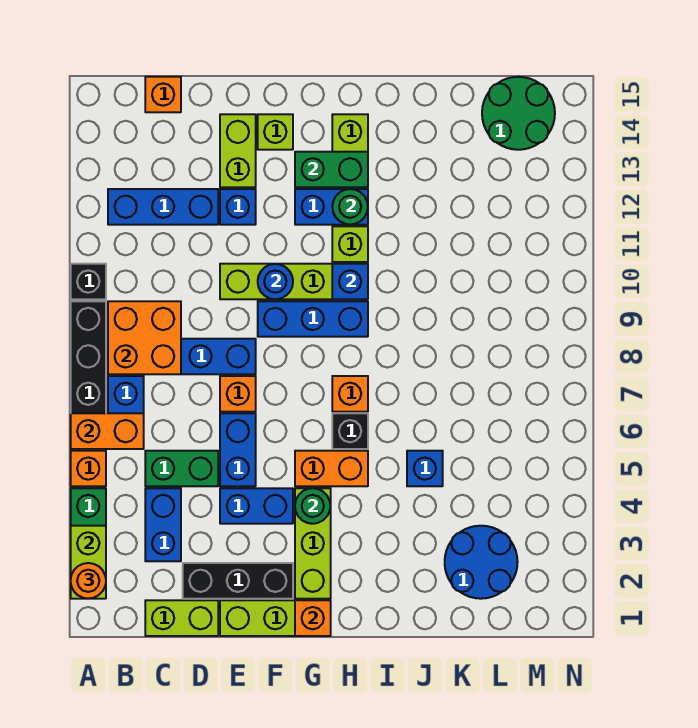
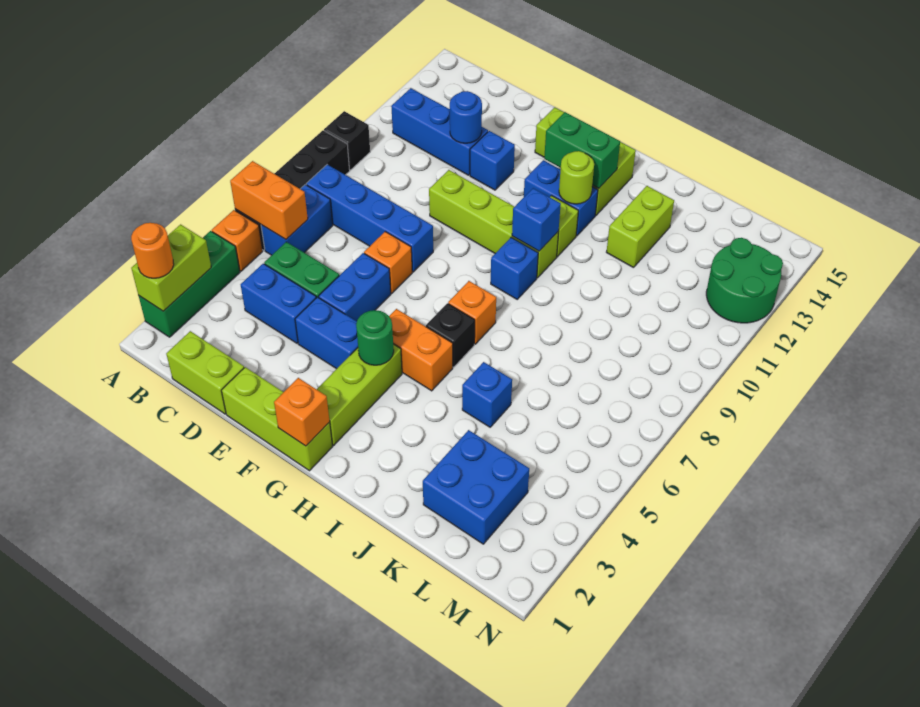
orange 2x2 brick [108,301,181,374] -> none
blue 1x2 brick [145,488,181,561] -> blue 1x2 brick turned to [241,264,316,343]
orange 1x1 brick [145,77,181,112] -> none
black 1x3 brick [183,563,293,599] -> none
lime 1x2 brick [220,114,256,187] -> lime 1x2 brick moved to [607,186,674,268]
blue 1x3 brick [258,301,368,337] -> blue 1x1 brick [491,237,538,299]
blue 1x1 round brick [258,264,293,299] -> blue 1x1 round brick moved to [450,91,482,143]
green 1x1 round brick [332,189,368,225] -> lime 1x1 round brick [559,151,594,204]
blue 2x2 round brick [445,526,518,599] -> blue 2x2 brick [423,430,529,544]
green 2x2 round brick [482,77,555,150] -> green 2x2 round brick moved to [706,238,783,323]

